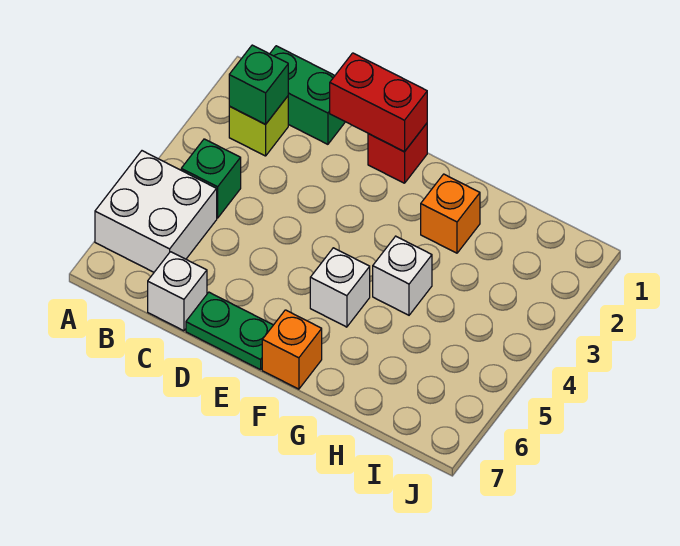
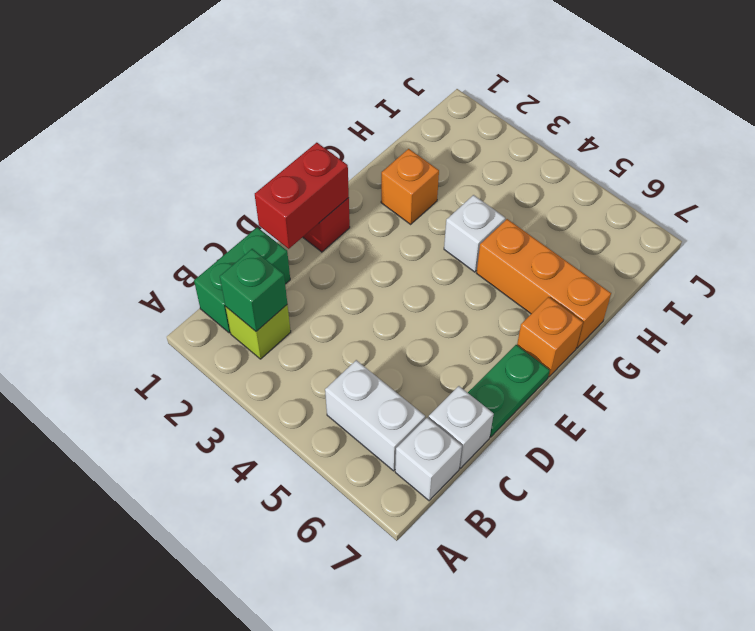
white 2x2 brick [95,151,217,272] -> white 1x2 brick [325,360,425,471]
green 1x1 brick [181,139,241,218] -> none
white 1x1 brick [310,248,370,327] -> white 1x1 brick moved to [395,418,462,501]
none -> orange 1x3 brick [477,219,611,348]

